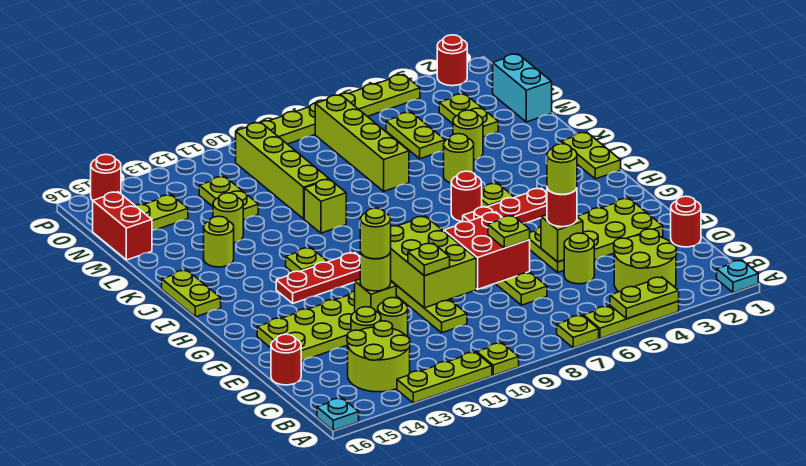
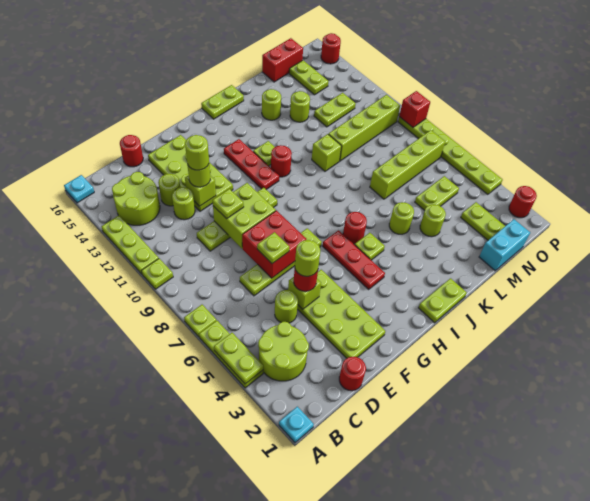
lime 2x3 brick [391,216,476,308] -> lime 2x2 brick [213,183,276,248]
none -> red 1x1 round brick [271,145,292,177]
lime 1x2 plate [439,94,498,137] -> lime 1x2 plate turned to [461,202,505,240]
none -> red 1x1 brick [399,91,430,127]

